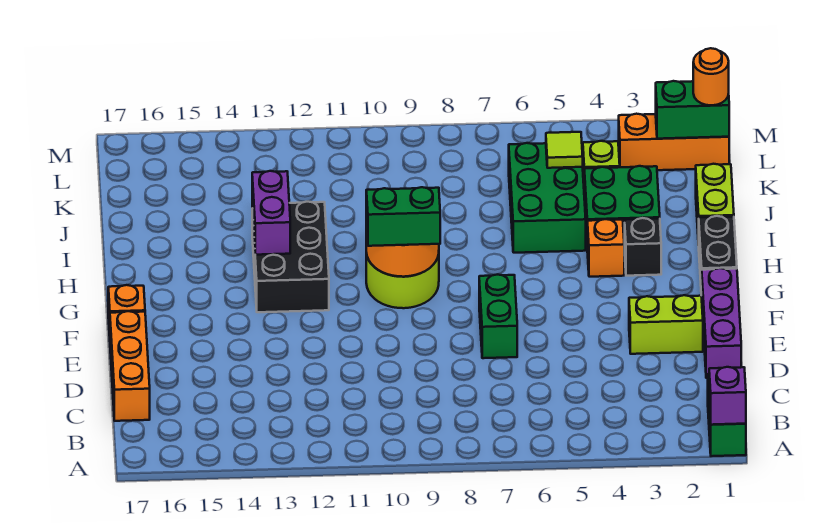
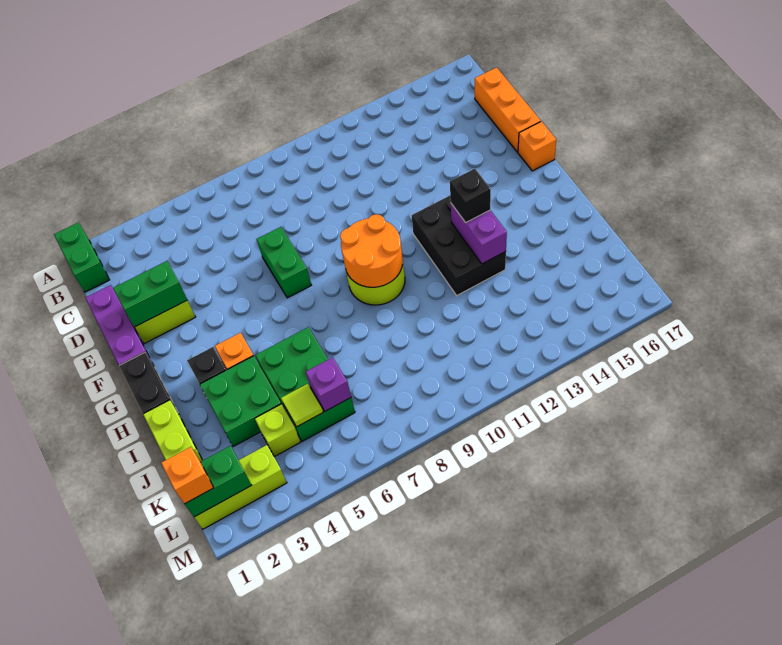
purple 1x1 brick [709,367,746,425] -> purple 1x1 brick moved to [306,358,351,411]
green 1x2 brick [366,187,440,246] -> green 1x2 brick moved to [113,261,187,327]
none -> black 1x1 brick [450,168,491,223]
orange 1x3 brick [619,114,729,170] -> lime 1x3 brick [194,445,287,529]
orange 1x1 round brick [693,48,729,105] -> orange 1x1 brick [161,447,214,504]

